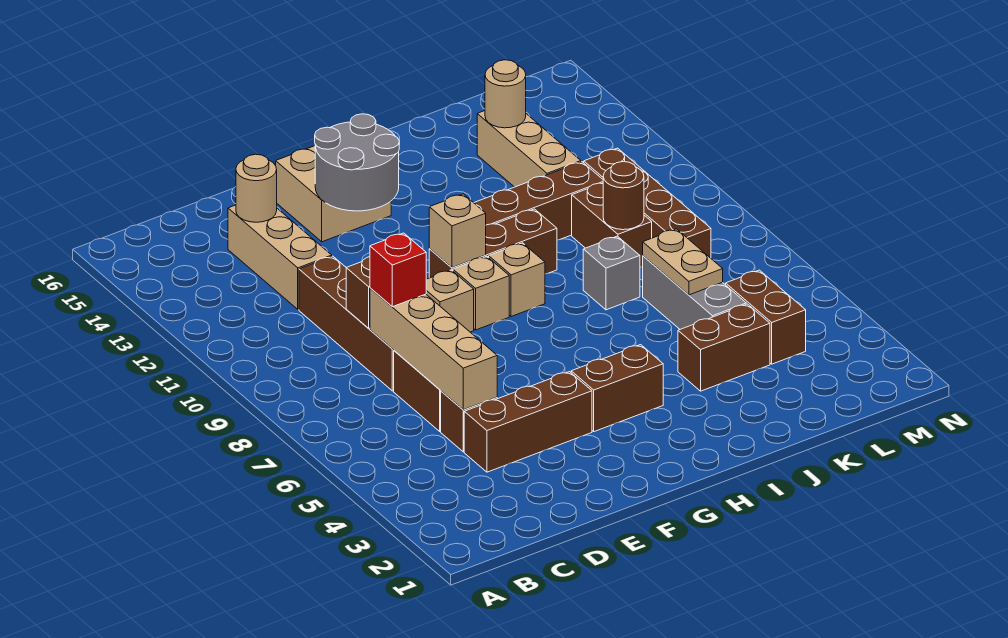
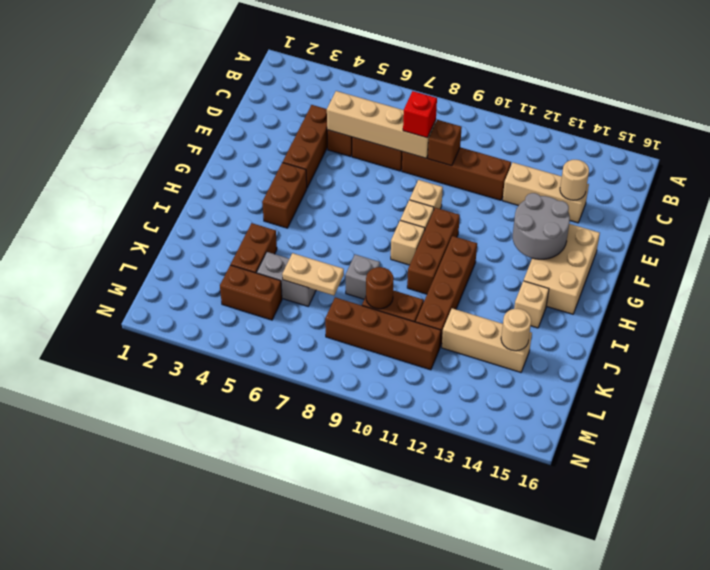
tan 2x2 brick [276,146,391,242] -> tan 2x3 brick [524,224,600,314]
tan 1x1 brick [429,194,486,268] -> tan 1x1 brick moved to [514,281,549,328]
grey 1x3 brick [643,256,746,329] -> grey 1x2 brick [257,252,316,306]

